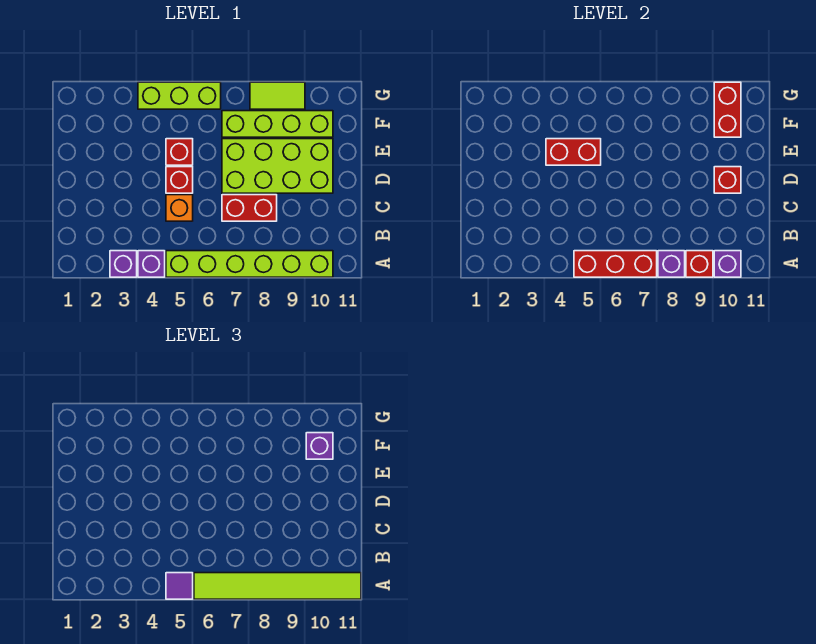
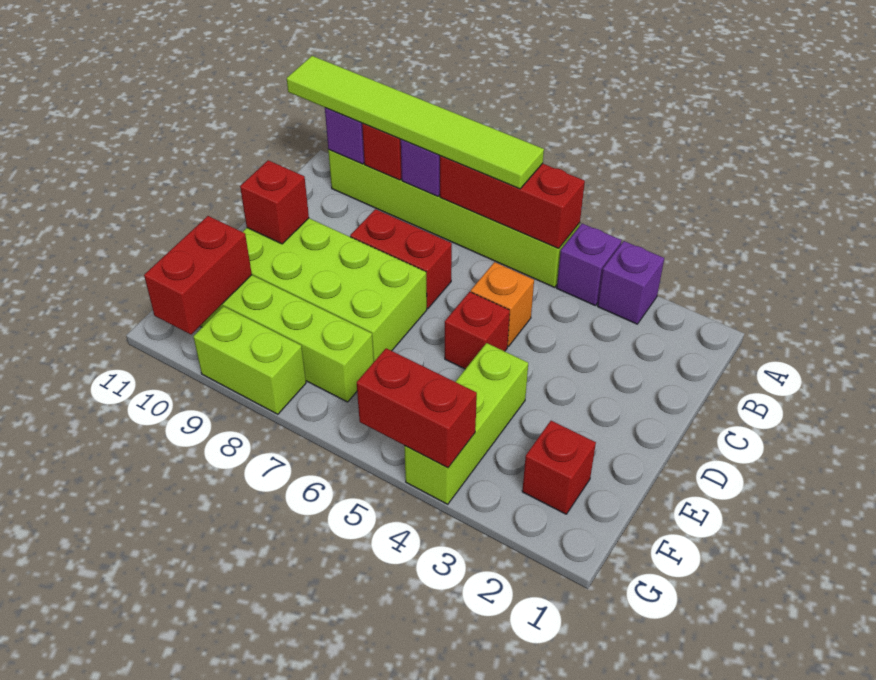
purple 1x1 tile [166,573,193,599] -> none
red 1x2 brick [546,139,601,165] -> red 1x2 brick moved to [357,348,477,468]
red 1x1 brick [166,139,193,165] -> red 1x1 brick moved to [522,421,596,514]
purple 1x1 brick [306,433,333,459] -> none
lime 1x3 brick [138,82,221,109] -> lime 1x3 brick turned to [404,343,528,504]
lime 1x2 tile [250,82,305,109] -> lime 1x2 brick [193,306,306,414]

